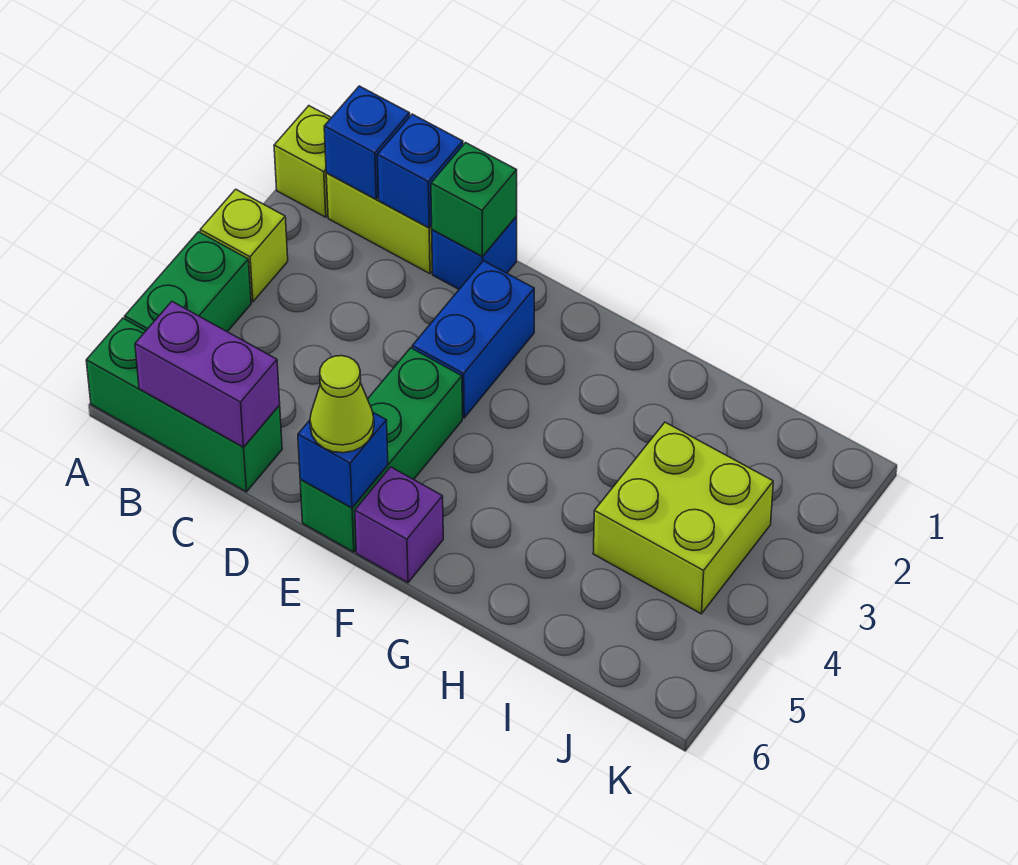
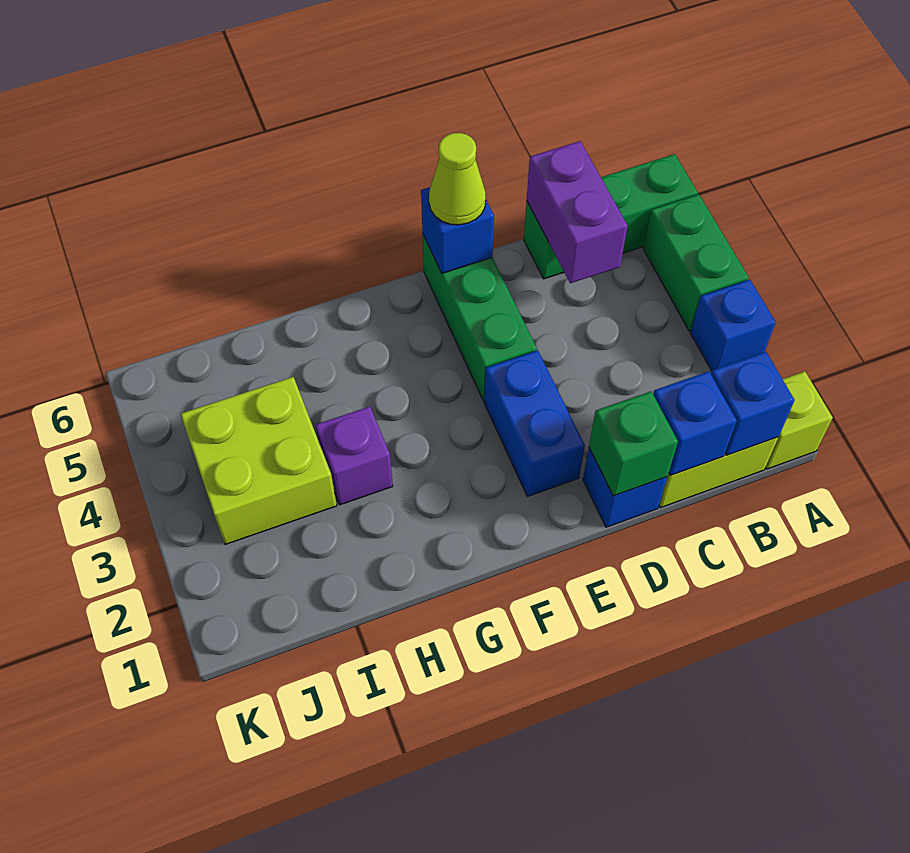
lime 1x1 brick [200,189,288,302] -> blue 1x1 brick [690,280,776,371]
purple 1x2 brick [135,302,280,447] -> purple 1x2 brick turned to [527,141,628,283]
purple 1x1 brick [355,467,443,583] -> purple 1x1 brick moved to [315,407,393,505]

